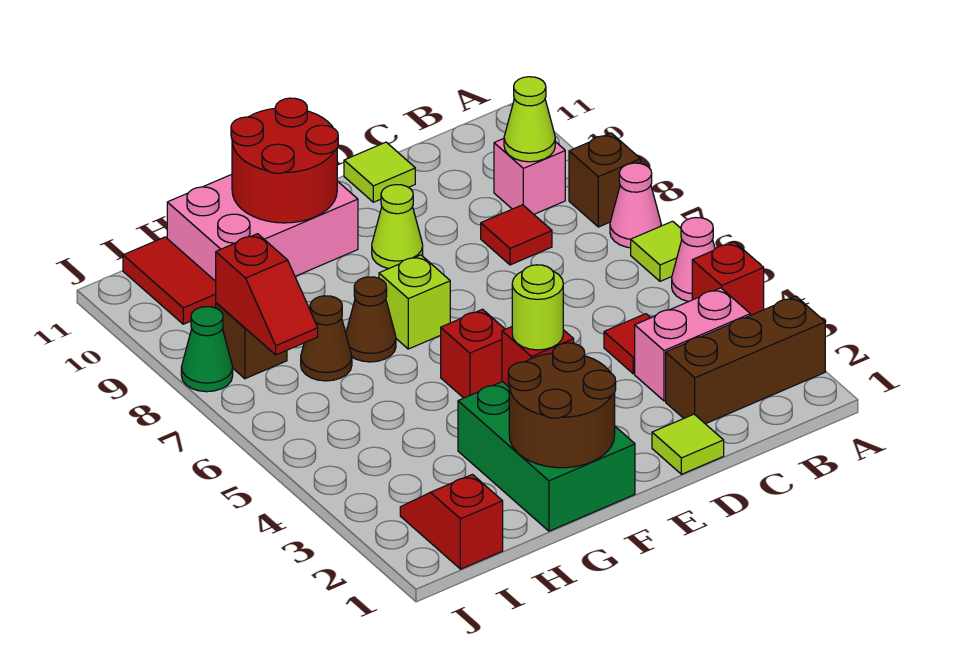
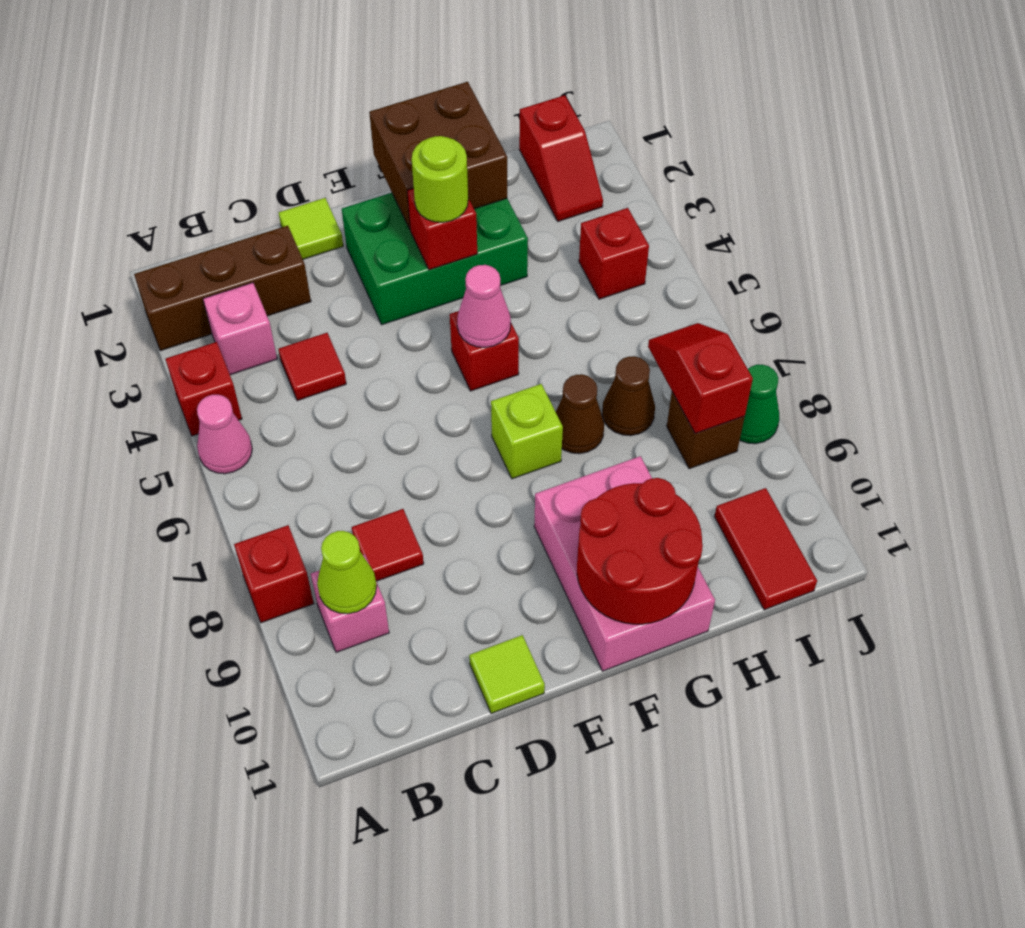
lime 1x1 tile [631,221,682,281] -> none
pink 1x1 cone [610,163,661,248] -> pink 1x1 cone moved to [457,265,511,348]
brown 1x1 brick [569,133,640,227] -> red 1x1 brick [234,525,314,623]
pink 1x2 brick [635,288,750,401] -> pink 1x1 brick [203,283,277,375]
lime 1x1 cone [372,185,423,269] -> none
green 2x3 brick [458,382,635,531] -> green 2x3 brick turned to [342,193,528,325]
brown 2x2 round brick [508,343,616,468] -> brown 2x2 brick [369,82,507,229]
pink 2x3 brick [167,174,358,281] -> pink 2x3 brick turned to [534,456,715,671]
none -> red 1x1 brick [579,208,649,299]

